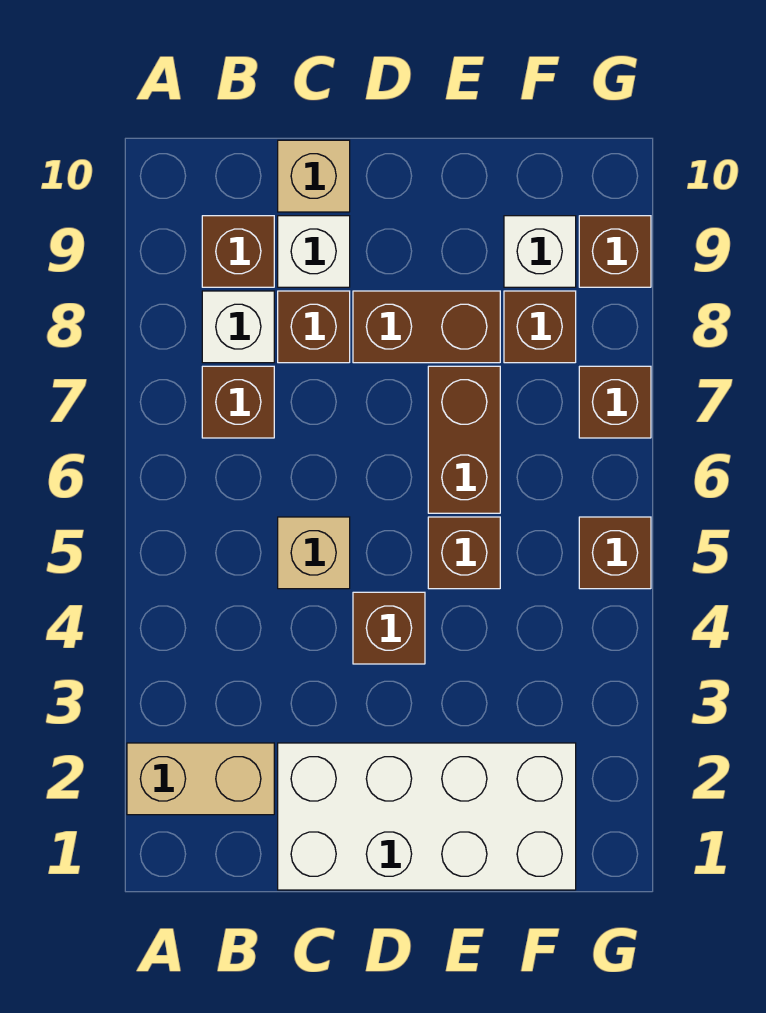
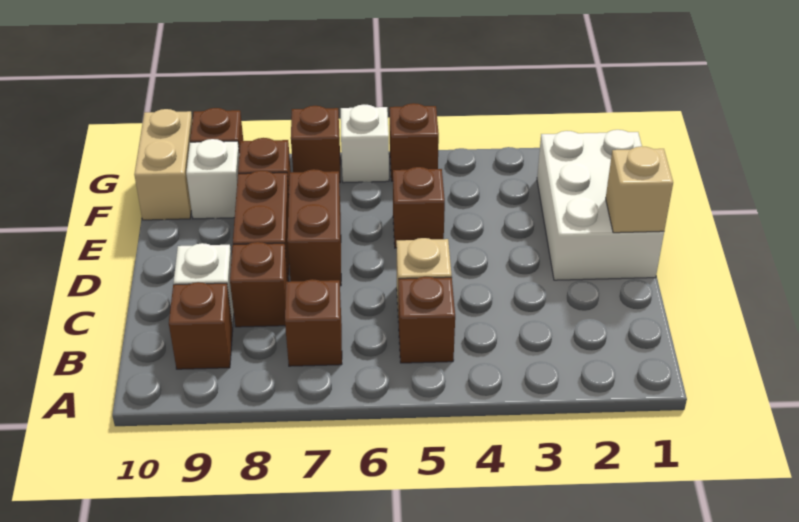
tan 1x2 brick [127,743,274,815] -> tan 1x2 brick moved to [134,109,192,220]
white 1x1 brick [202,291,274,363] -> white 1x1 brick moved to [341,105,389,183]
white 2x4 brick [278,743,576,890] -> white 2x3 brick [537,130,664,280]
tan 1x1 brick [278,140,350,212] -> tan 1x1 brick moved to [606,146,673,233]
brown 1x1 brick [353,592,425,664] -> brown 1x1 brick moved to [398,277,455,363]
brown 1x2 brick [428,366,500,513] -> brown 1x2 brick turned to [287,169,341,286]

